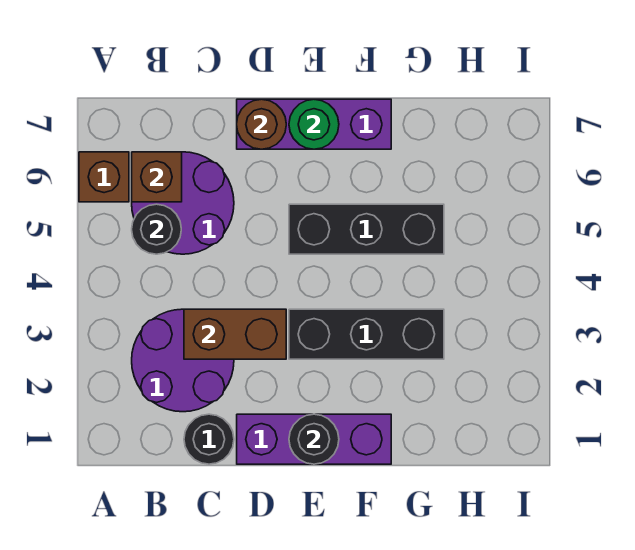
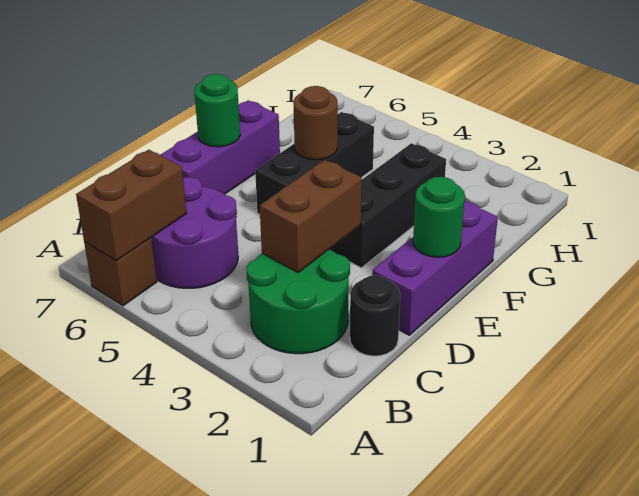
purple 2x2 round brick [132,309,234,412] -> green 2x2 round brick [246,249,350,354]
black 1x1 round brick [132,204,181,254] -> none
brown 1x1 brick [132,152,182,202] -> brown 1x2 brick [76,150,187,261]
brown 1x1 round brick [237,99,286,149] -> brown 1x1 round brick moved to [293,86,338,160]
black 1x1 round brick [289,414,339,464] -> green 1x1 round brick [413,177,465,257]

